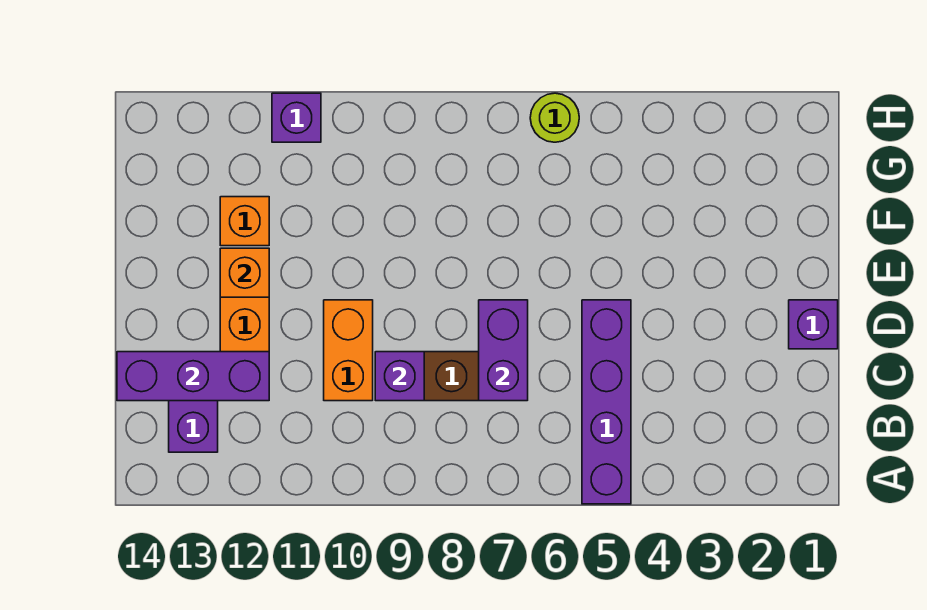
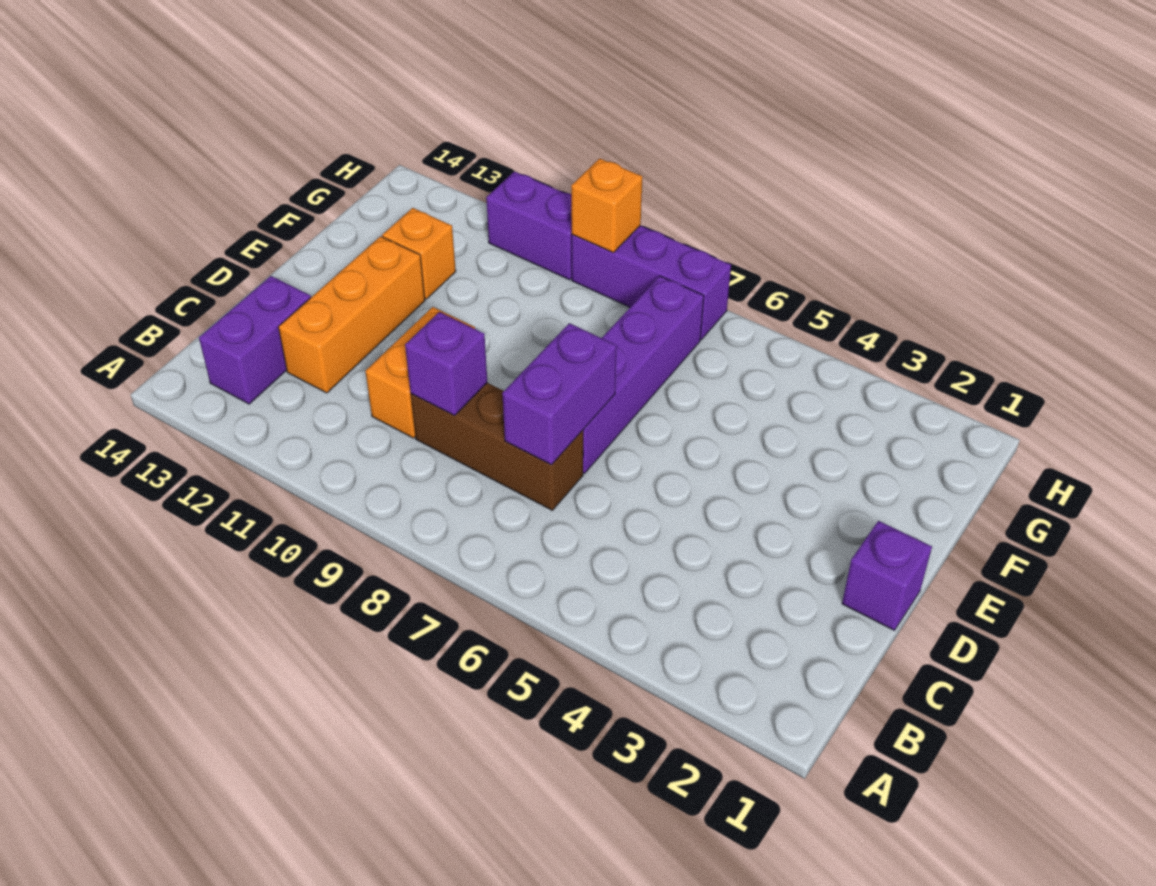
purple 1x4 brick [582,300,631,504] -> purple 1x4 brick moved to [583,276,704,474]
purple 1x3 brick [117,352,269,401] -> purple 1x3 brick moved to [572,226,731,340]
orange 1x1 brick [220,248,269,297] -> orange 1x1 brick moved to [571,158,642,253]
lime 1x1 round brick [530,93,579,142] -> none
purple 1x1 brick [272,93,321,142] -> purple 1x2 brick [486,171,572,280]

